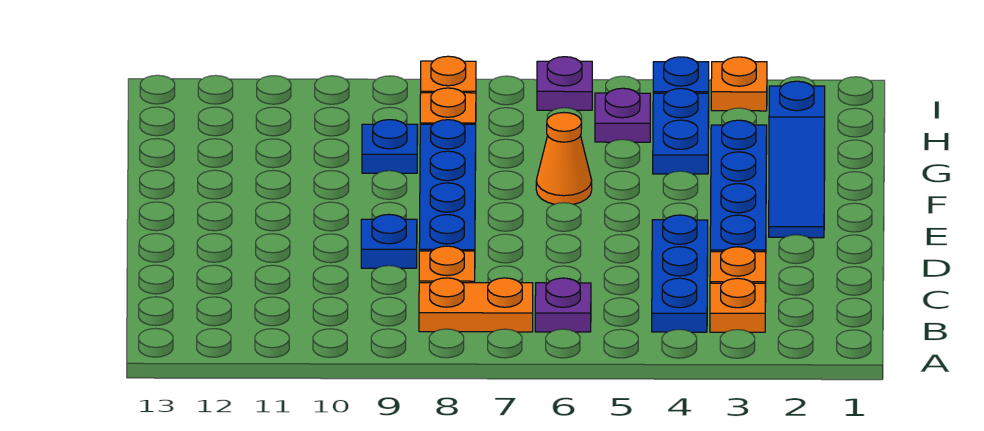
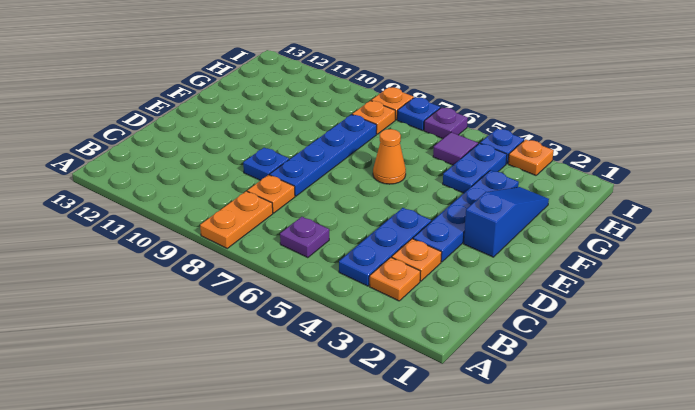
orange 1x2 plate [419,278,533,332] -> orange 1x2 plate turned to [200,191,273,248]
blue 1x3 slope [769,81,825,238] -> blue 1x3 slope turned to [464,187,549,257]
blue 1x1 plate [362,120,418,173] -> blue 1x1 plate moved to [397,97,440,131]
purple 1x1 plate [595,88,650,142] -> purple 1x1 tile [433,132,478,165]

